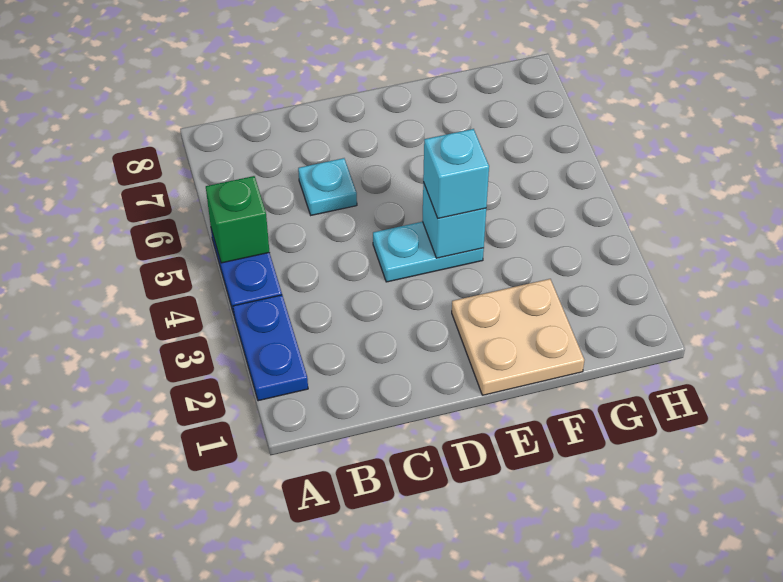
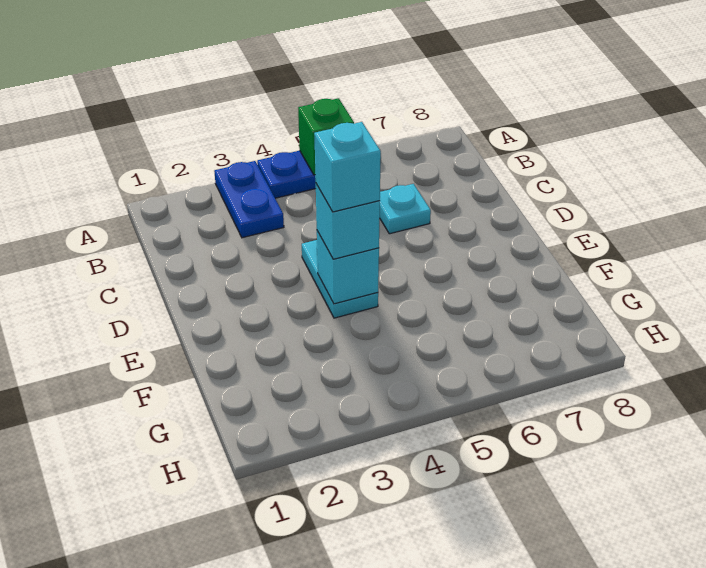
blue 1x2 plate [233,295,308,401] -> blue 1x2 plate turned to [214,161,284,238]
tan 2x2 plate [452,279,584,395] -> none
none -> cyan 1x1 brick [314,122,381,212]

